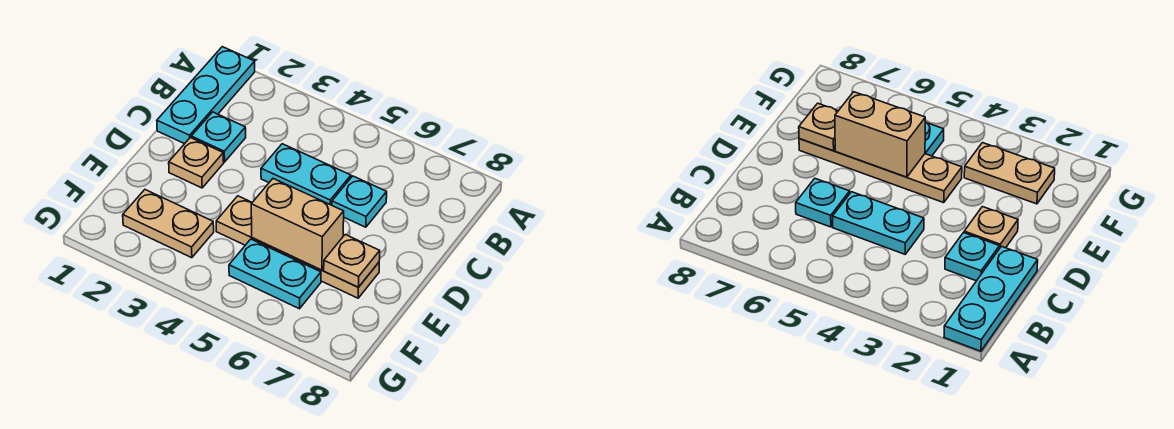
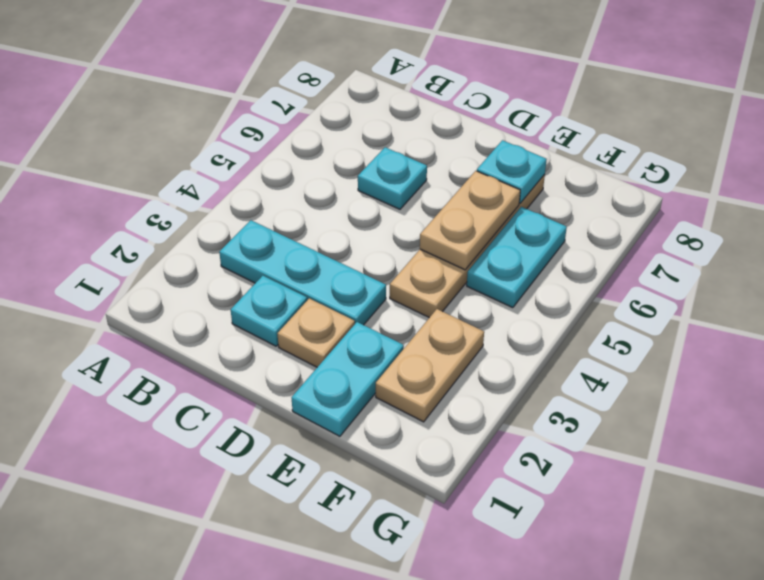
cyan 1x3 plate [157,47,255,144] -> cyan 1x3 plate moved to [219,220,386,325]
cyan 1x2 plate [261,144,351,205] -> cyan 1x2 plate moved to [292,322,404,436]
tan 1x2 brick [251,179,344,270] -> tan 1x2 plate [420,171,520,270]
tan 1x1 plate [324,235,380,287] -> cyan 1x1 plate [477,140,547,203]

